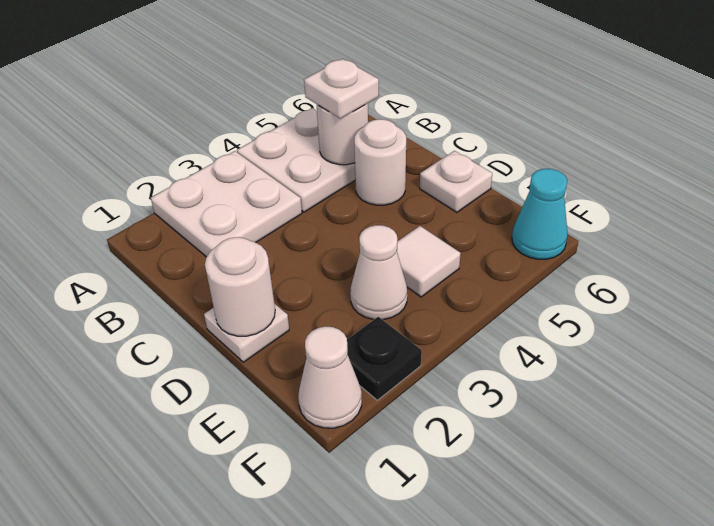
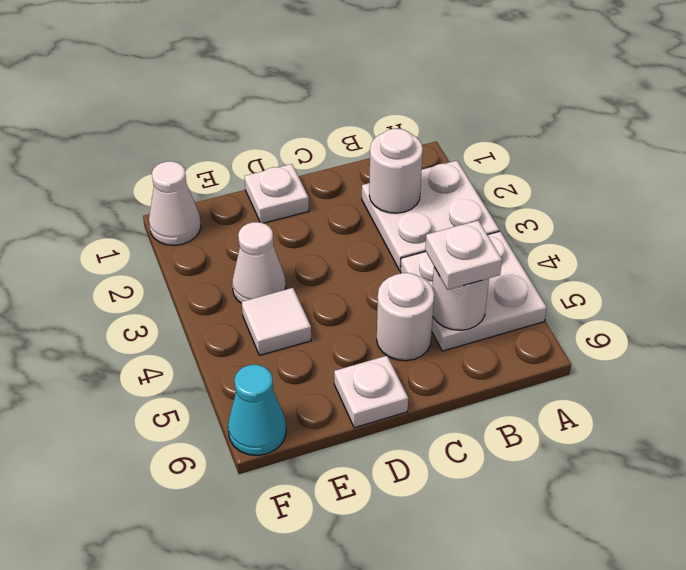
white 1x1 round brick [205,237,275,336] -> white 1x1 round brick moved to [369,129,423,213]
black 1x1 plate [347,317,422,400] -> none

